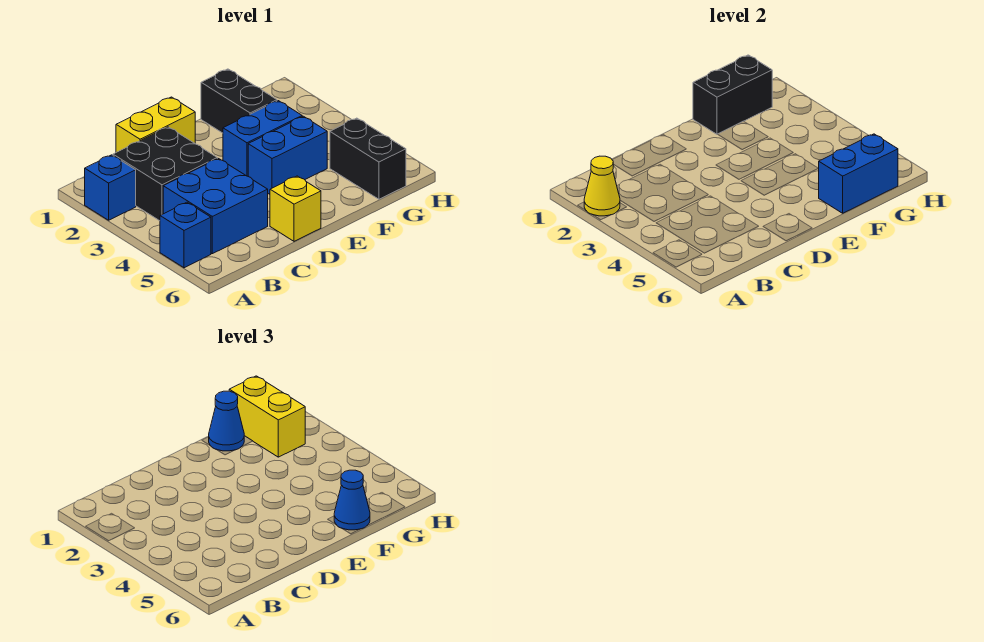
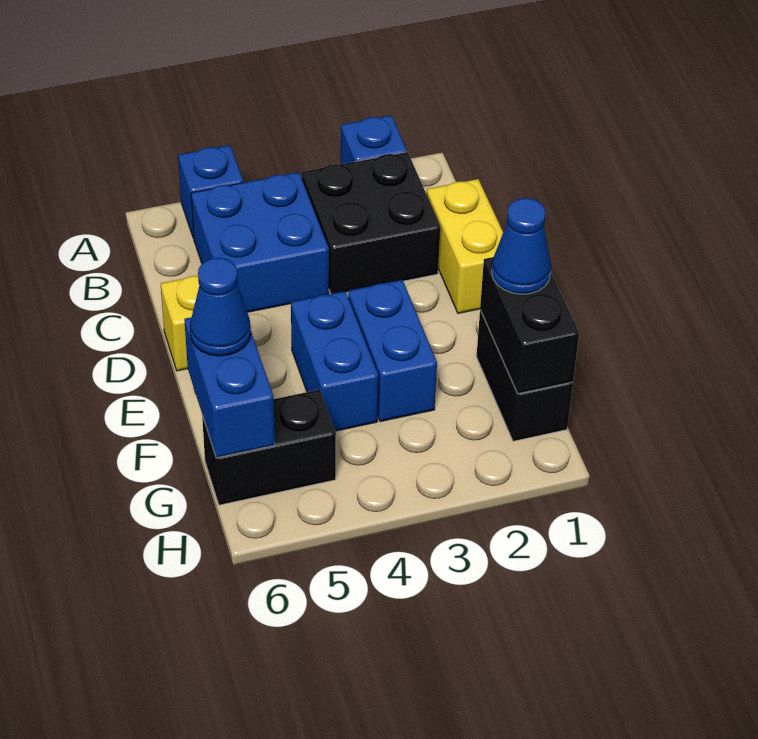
yellow 1x1 cone [584,156,620,216] -> none
black 1x2 brick [201,69,277,133] -> black 1x2 brick turned to [476,310,573,441]
yellow 1x2 brick [229,376,305,457] -> none

